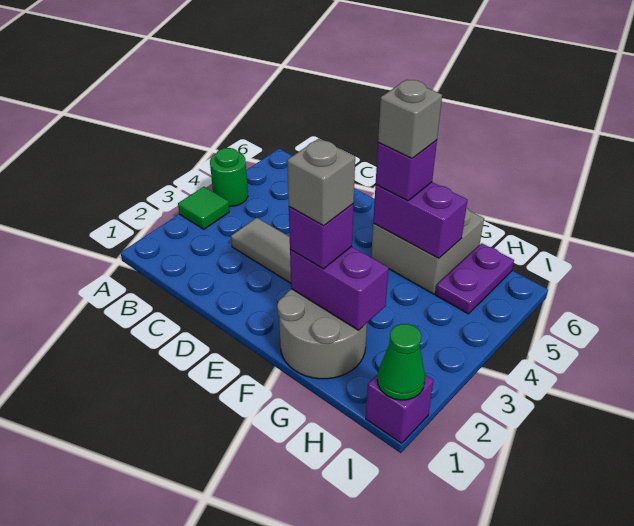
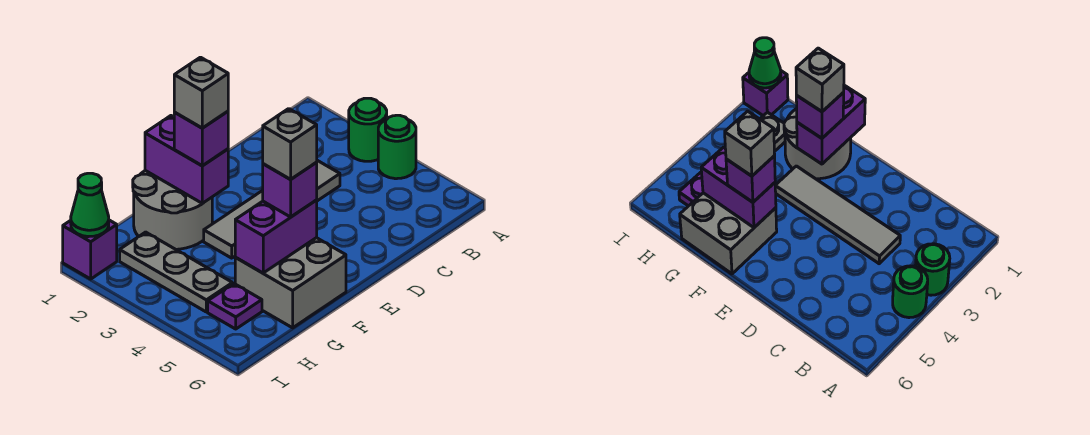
green 1x1 tile [178,187,229,229] -> green 1x1 round brick [349,98,387,161]
purple 1x2 brick [290,247,389,330] -> purple 1x2 brick turned to [145,116,228,203]
none -> grey 1x3 plate [120,232,232,312]
purple 1x2 plate [436,243,514,314] -> purple 1x1 plate [208,284,262,329]

